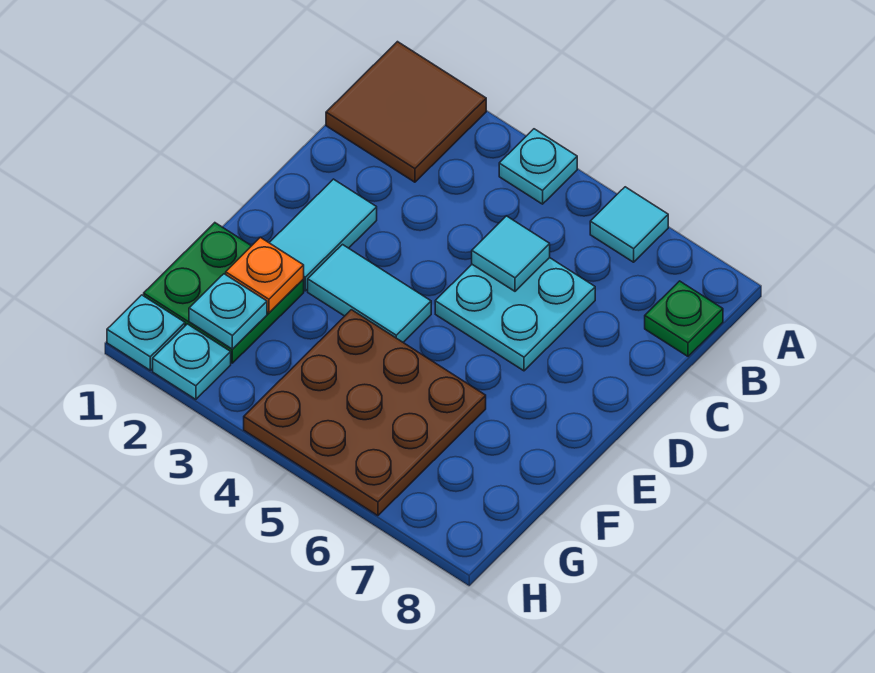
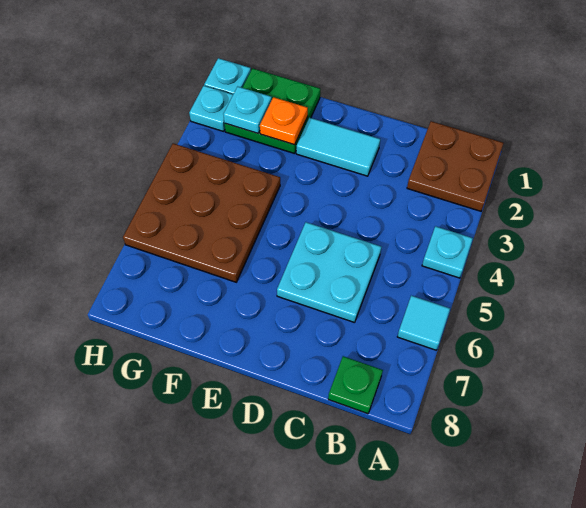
brown 2x2 tile [326,42,486,182] -> brown 2x2 plate [407,121,504,211]
cyan 1x1 tile [472,216,550,291] -> none
cyan 1x2 tile [308,245,431,342] -> none

